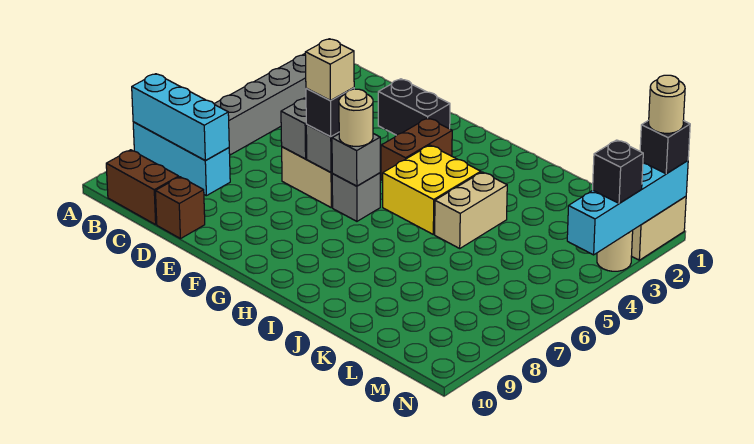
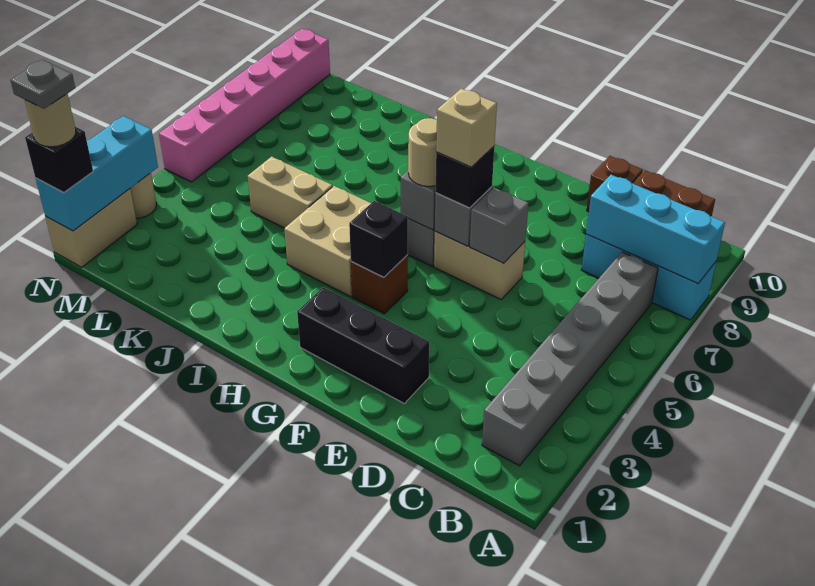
black 1x2 brick [378,79,450,135] -> black 1x3 brick [297,287,429,403]
brown 1x2 brick [381,118,452,181] -> brown 1x1 brick [351,255,408,314]
yellow 2x2 brick [383,145,481,234] -> tan 2x2 brick [284,186,371,297]
tan 1x2 brick [435,172,507,248] -> tan 1x2 brick turned to [247,157,333,228]
cyan 1x4 brick [567,161,688,255] -> cyan 1x3 brick [36,116,158,231]
none -> grey 1x1 plate [11,60,75,109]
black 1x1 brick [593,140,643,203] -> black 1x1 brick moved to [349,201,408,277]
none -> pink 1x6 brick [159,29,330,182]

